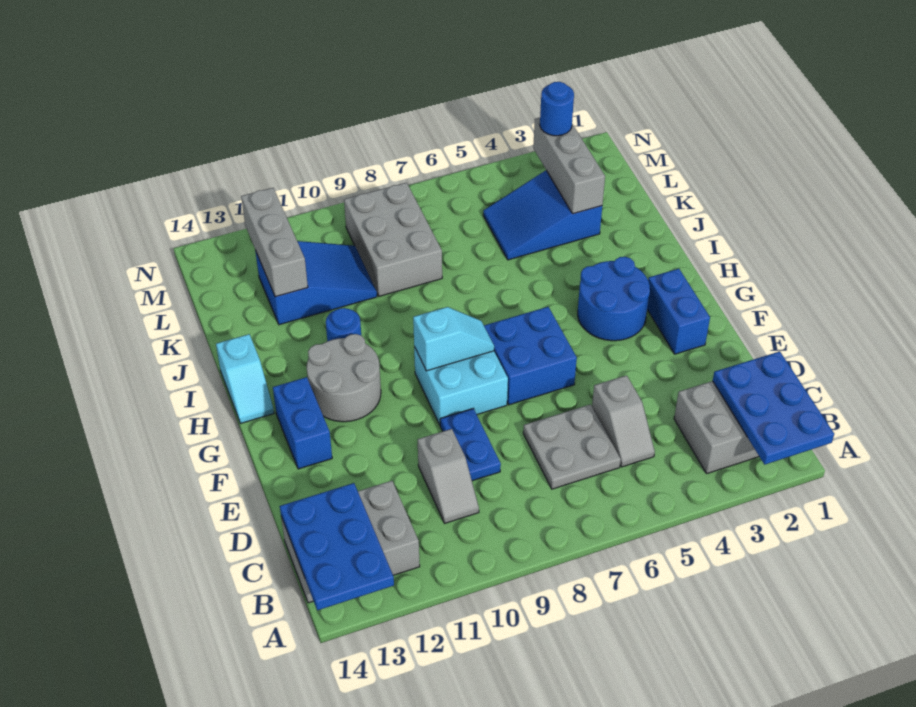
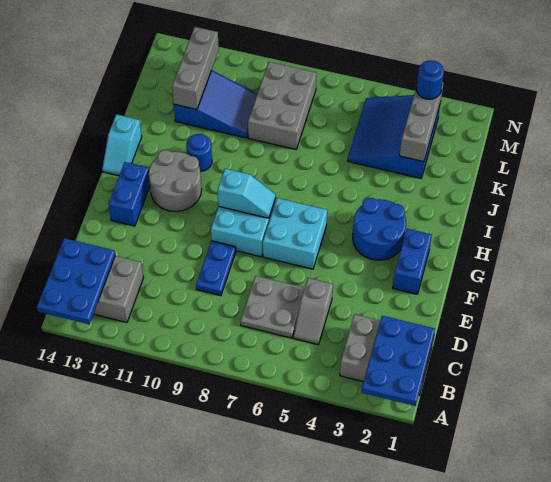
grey 1x2 slope [417,429,479,523] -> none
blue 2x2 brick [484,307,577,405] -> cyan 2x2 brick [263,198,327,269]
blue 2x3 slope [483,170,602,260] -> blue 3x3 slope [348,95,441,178]

